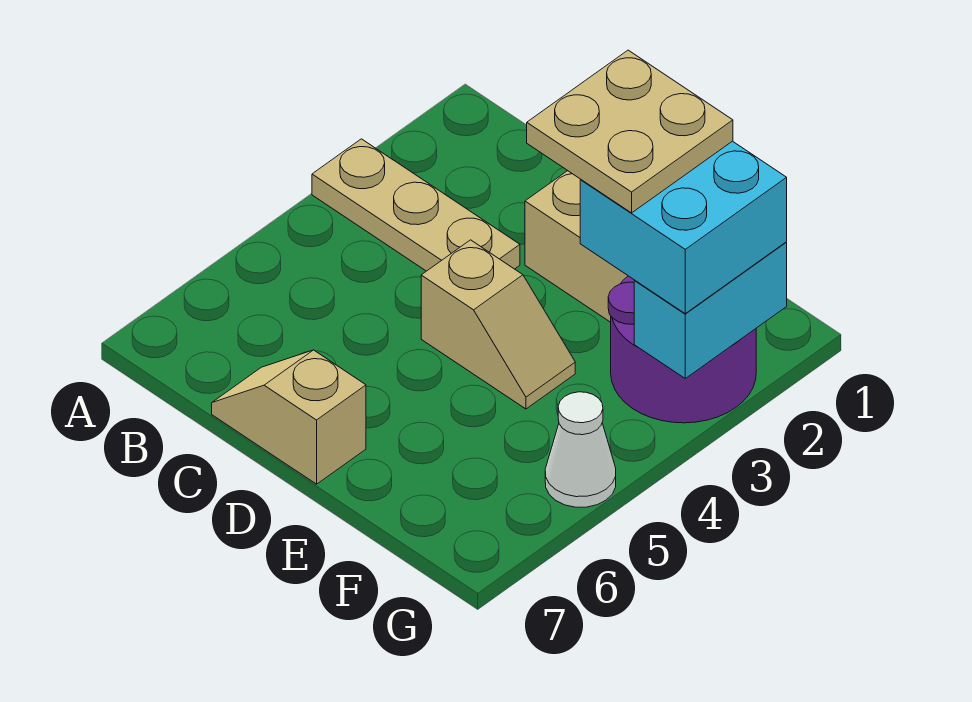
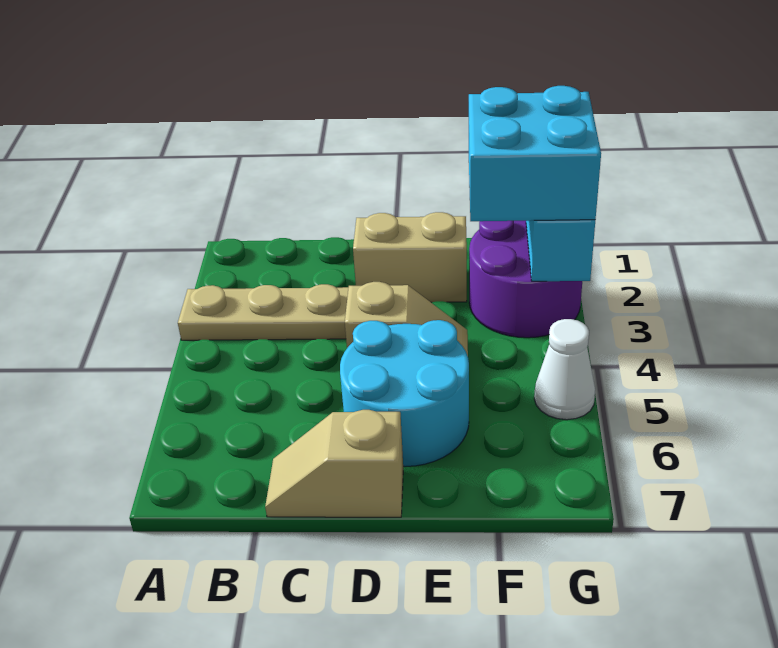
none -> cyan 2x2 round brick [340,320,469,467]
tan 2x2 plate [527,50,733,213] -> none

